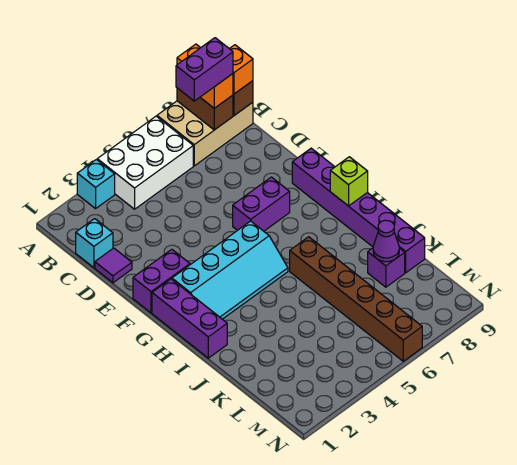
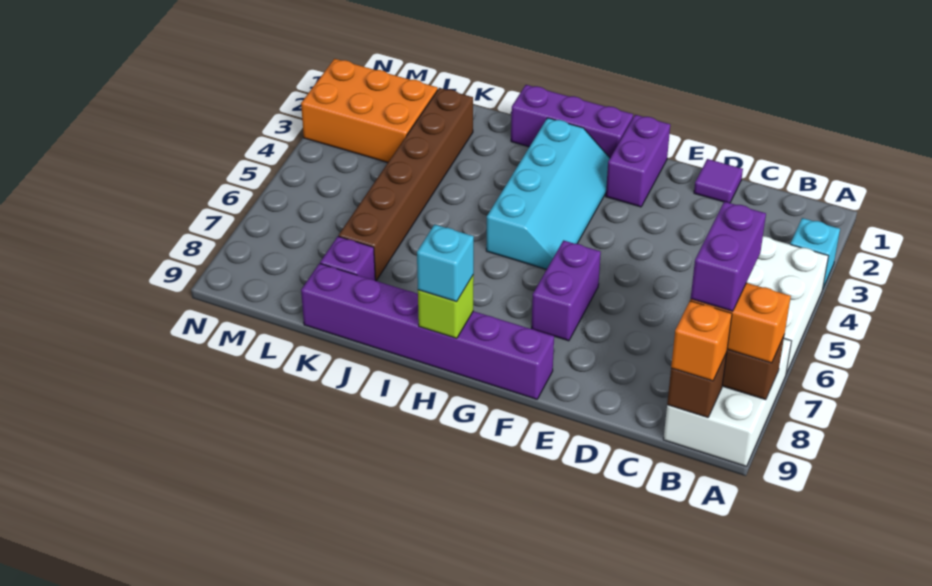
tan 2x3 brick [157,101,253,166] -> white 2x3 brick [663,339,791,466]
cyan 1x1 brick [76,219,113,268] -> cyan 1x1 brick moved to [417,224,474,302]
cyan 2x4 slope [172,221,288,319] -> cyan 2x4 slope turned to [486,118,610,269]
brown 1x6 brick [290,237,422,361] -> brown 1x6 brick turned to [339,88,473,281]
purple 1x1 cone [373,220,399,262] -> none
none -> orange 2x3 brick [301,59,438,162]

